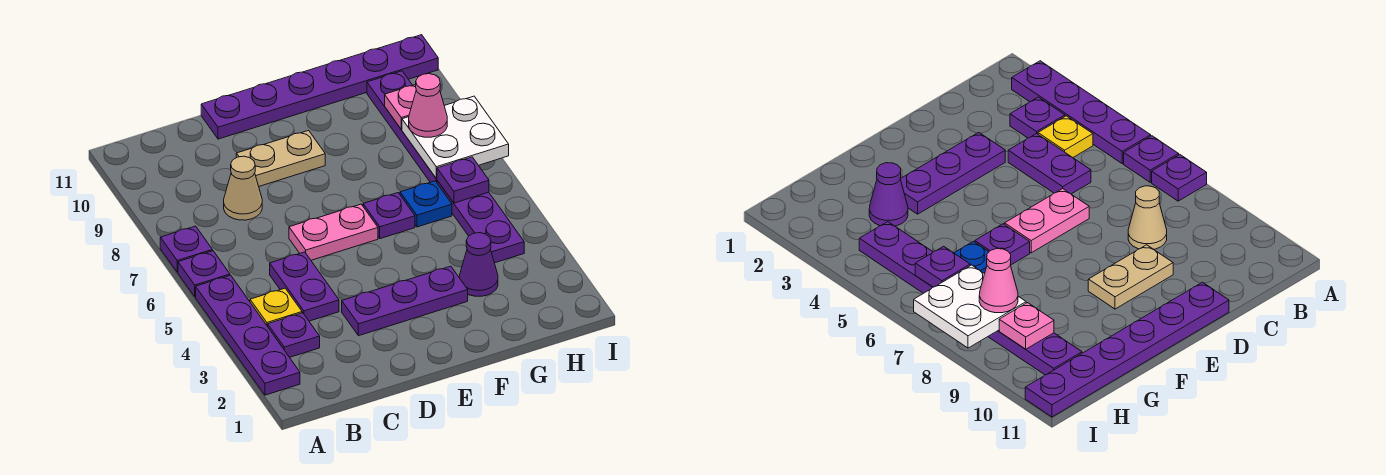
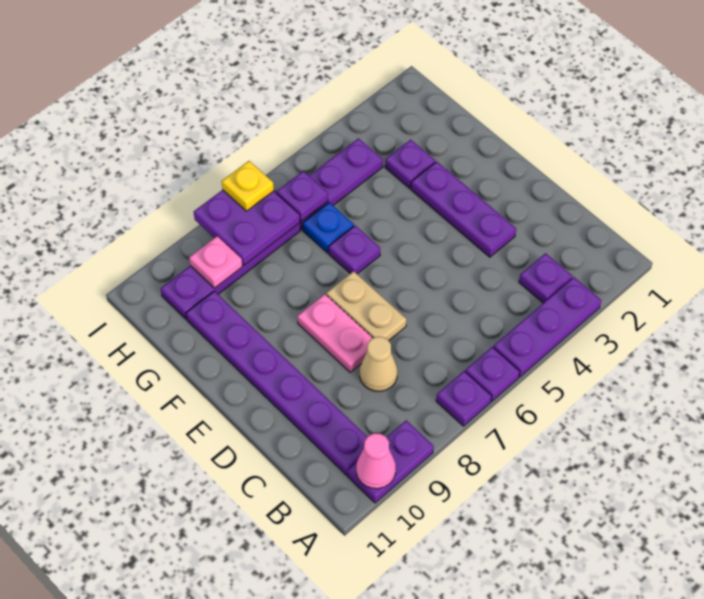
purple 1x4 plate [196,275,300,395] -> purple 1x3 plate [493,277,601,377]
yellow 1x1 plate [250,288,302,326] -> yellow 1x1 plate moved to [222,161,274,211]
purple 1x2 plate [270,252,339,321] -> purple 1x2 plate moved to [348,420,434,503]
pink 1x2 plate [289,204,378,260] -> pink 1x2 plate moved to [297,294,373,372]
tan 1x2 plate [236,131,325,186] -> tan 1x2 plate moved to [326,271,407,340]
purple 1x6 plate [201,35,438,139] -> purple 1x6 plate moved to [186,291,367,475]
purple 1x1 cone [459,233,498,296] -> purple 1x1 plate [385,140,435,188]
white 2x2 plate [402,96,509,179] -> purple 2x2 plate [194,190,300,265]
pink 1x1 cone [409,74,447,137] -> pink 1x1 cone moved to [356,433,396,489]

